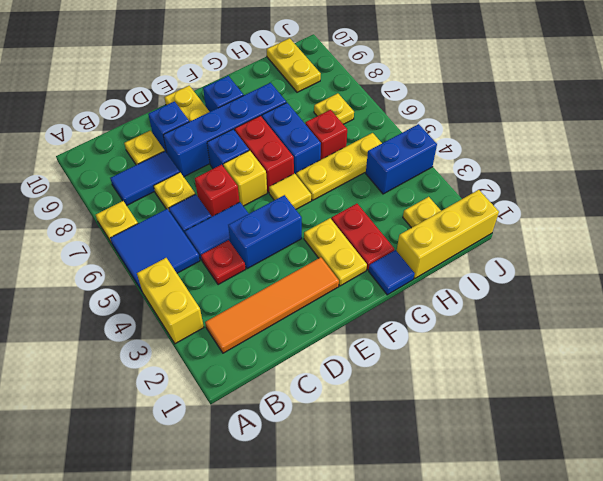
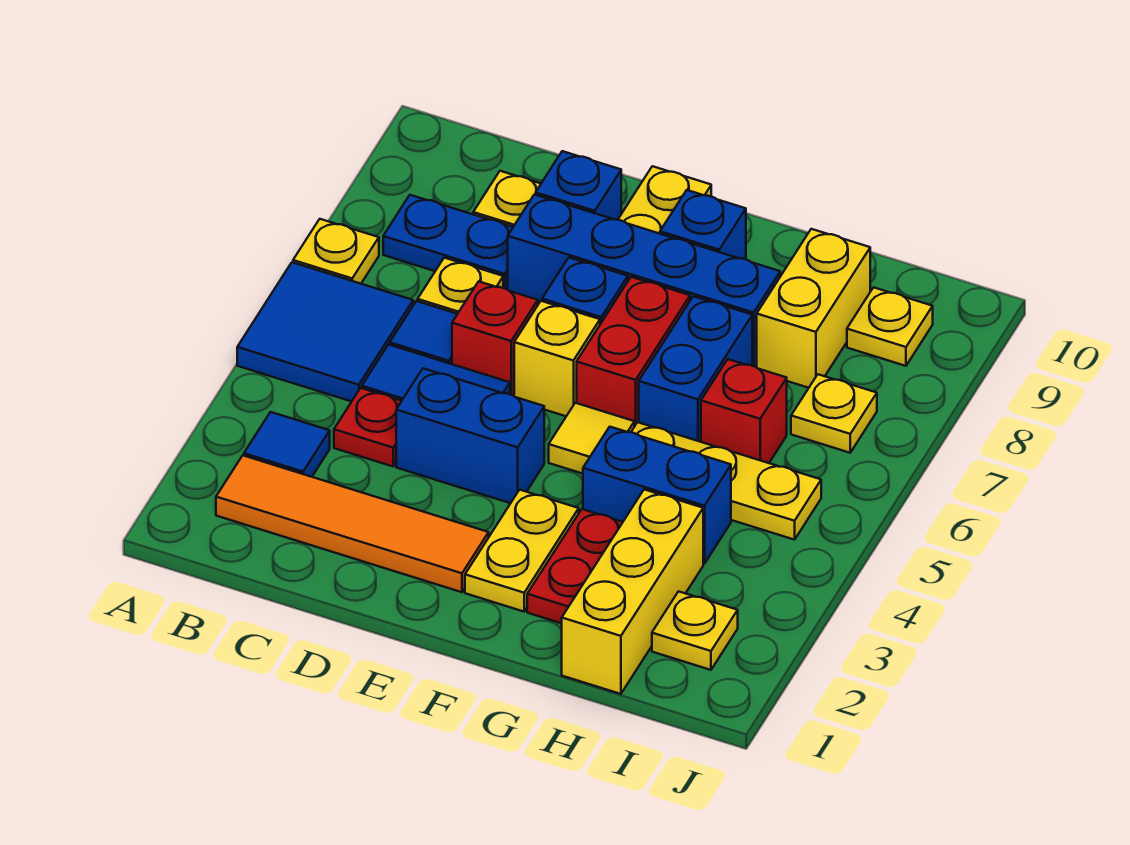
yellow 1x2 brick [137,258,204,344] -> yellow 1x2 brick moved to [757,229,870,388]
blue 1x2 tile [110,151,180,206] -> blue 1x2 plate [383,195,513,289]
blue 1x1 tile [369,250,415,295] -> blue 1x1 tile moved to [244,412,330,477]
yellow 1x3 brick [397,190,499,278] -> yellow 1x3 brick turned to [562,490,703,694]
blue 1x2 brick [366,124,437,194] -> blue 1x2 brick moved to [583,427,731,564]
yellow 1x2 plate [267,38,321,92] -> yellow 1x1 plate [847,287,933,366]

